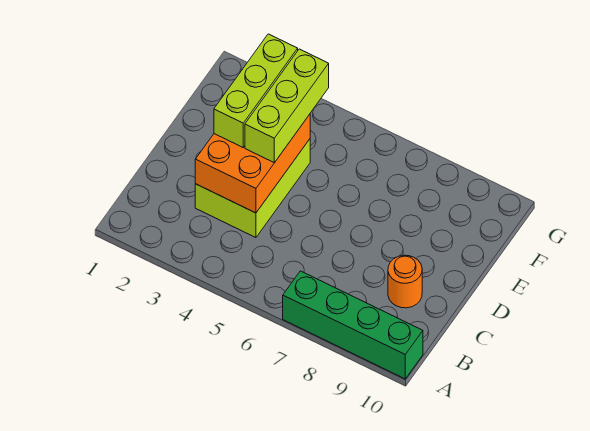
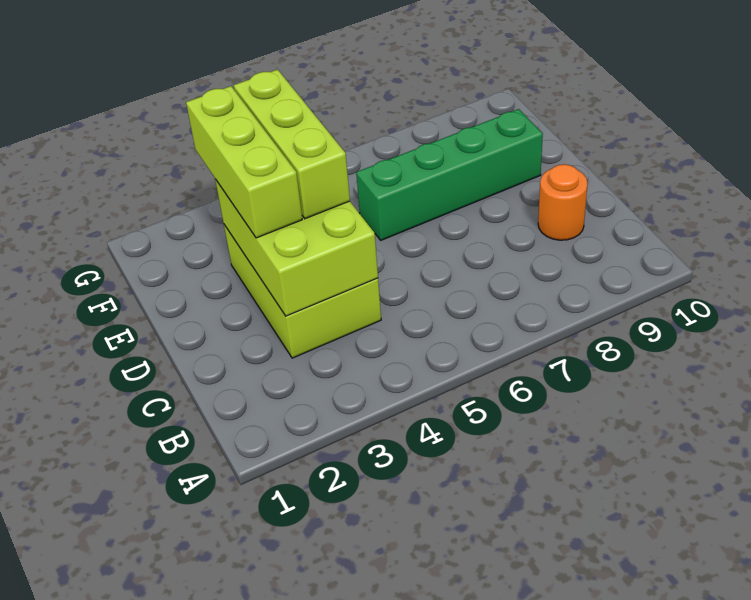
green 1x4 brick [283,271,423,379] -> green 1x4 brick moved to [356,109,543,240]
orange 2x3 brick [195,114,310,213] -> lime 2x3 brick [215,179,378,316]

